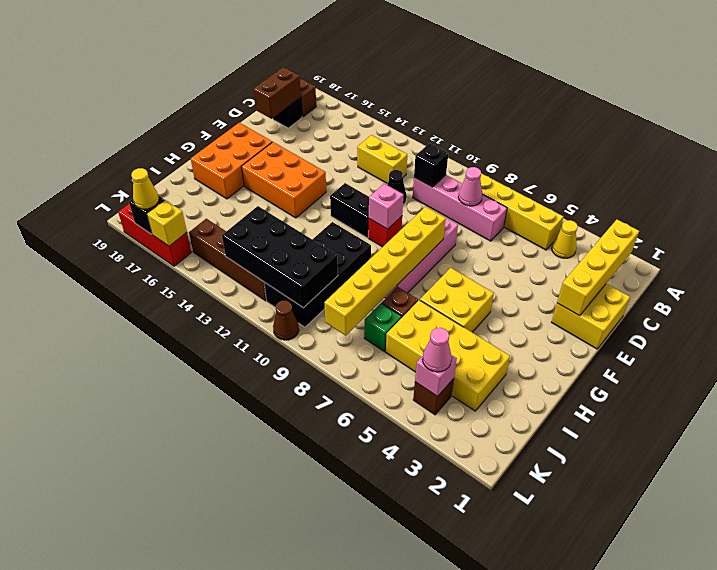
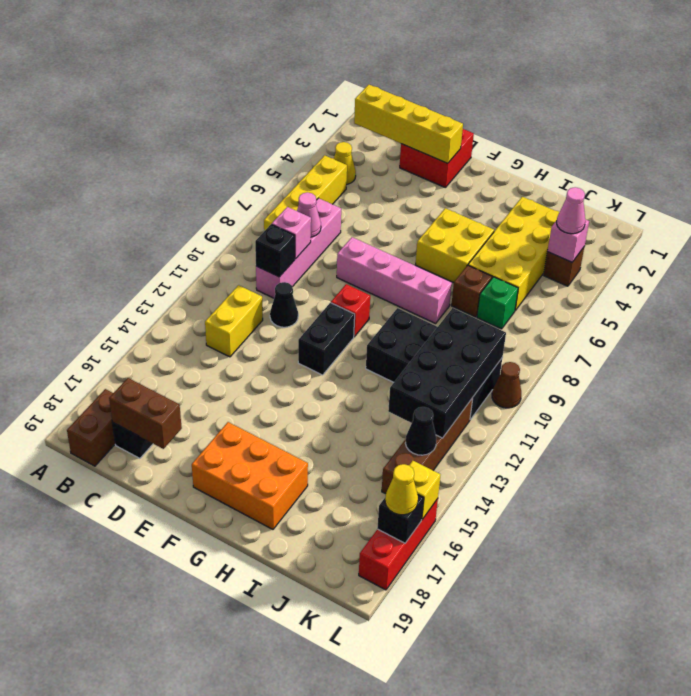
yellow 2x2 brick [552,284,630,349] -> red 2x2 brick [400,129,474,187]
yellow 1x6 brick [324,207,446,336] -> none
pink 1x1 brick [369,184,403,229] -> pink 1x1 brick moved to [272,207,311,259]
orange 2x3 brick [241,142,326,218] -> none
none -> black 1x1 cone [405,407,436,455]

